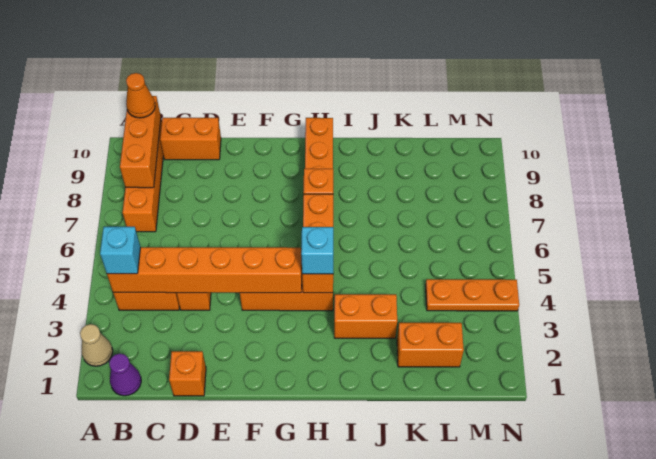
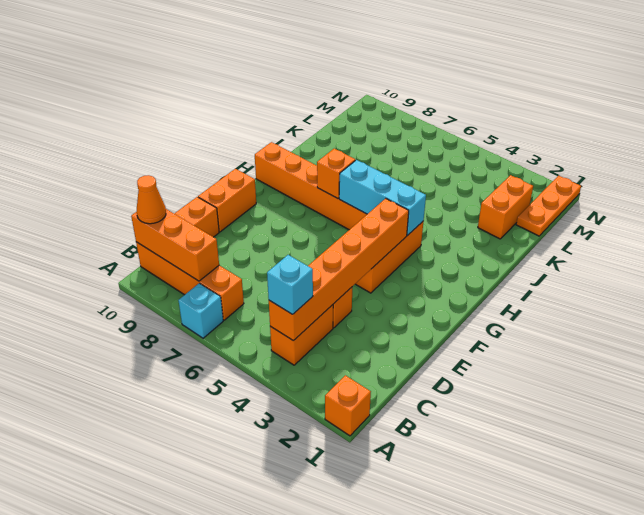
tan 1x1 cone [80,324,113,366] -> none
purple 1x1 cone [109,354,141,396] -> none
orange 1x1 brick [169,351,206,396] -> orange 1x1 brick moved to [325,375,371,436]
orange 1x3 brick [302,194,333,293] -> cyan 1x3 brick [339,160,426,235]
cyan 1x1 brick [301,227,333,274] -> cyan 1x1 brick moved to [178,283,223,338]
orange 1x2 brick [334,294,397,338] -> orange 1x2 brick moved to [198,169,256,232]
orange 1x3 plate [426,279,519,311] -> orange 1x3 plate moved to [516,176,581,236]

